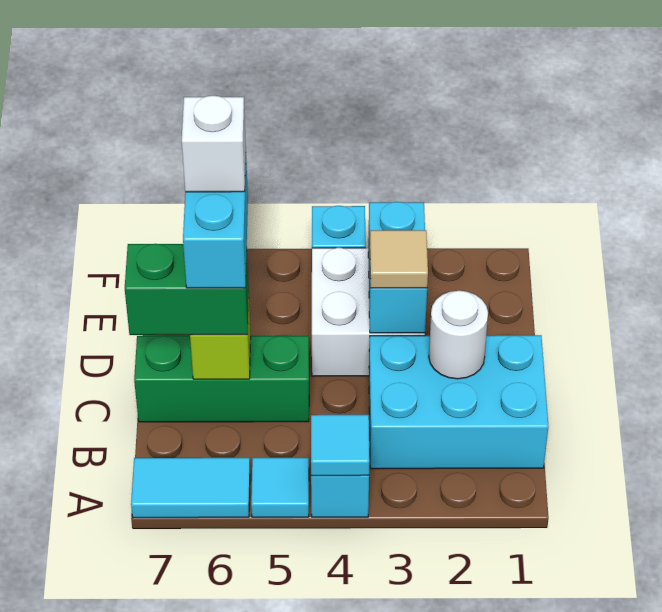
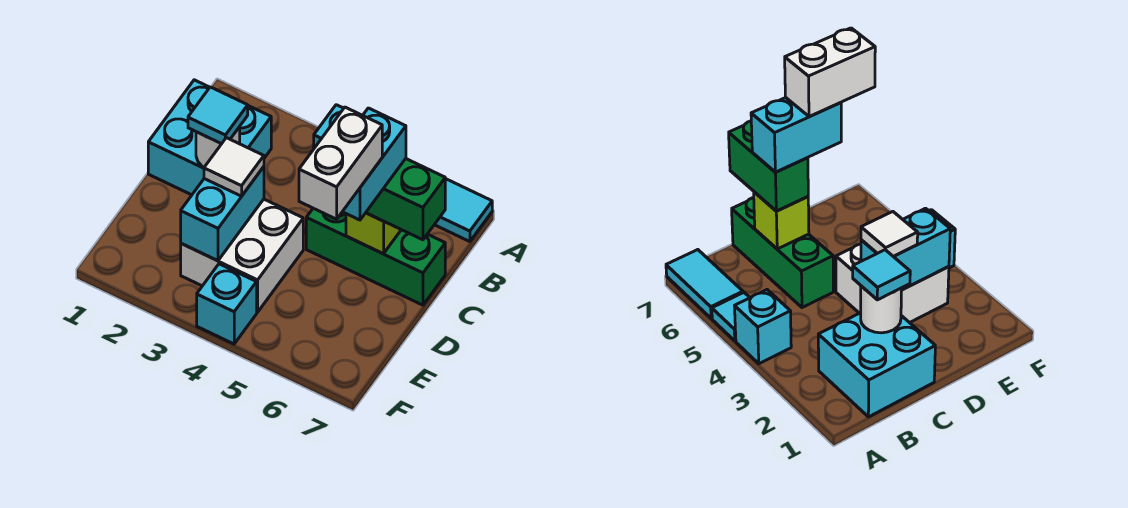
cyan 1x1 tile [311,415,369,476] -> cyan 1x1 tile moved to [188,87,248,144]
cyan 2x3 brick [369,335,548,469] -> cyan 2x2 brick [148,80,271,195]
tan 1x1 tile [370,230,428,288] -> white 1x1 tile [204,138,264,196]
white 1x1 brick [182,96,246,192] -> white 1x2 brick [299,107,382,219]

